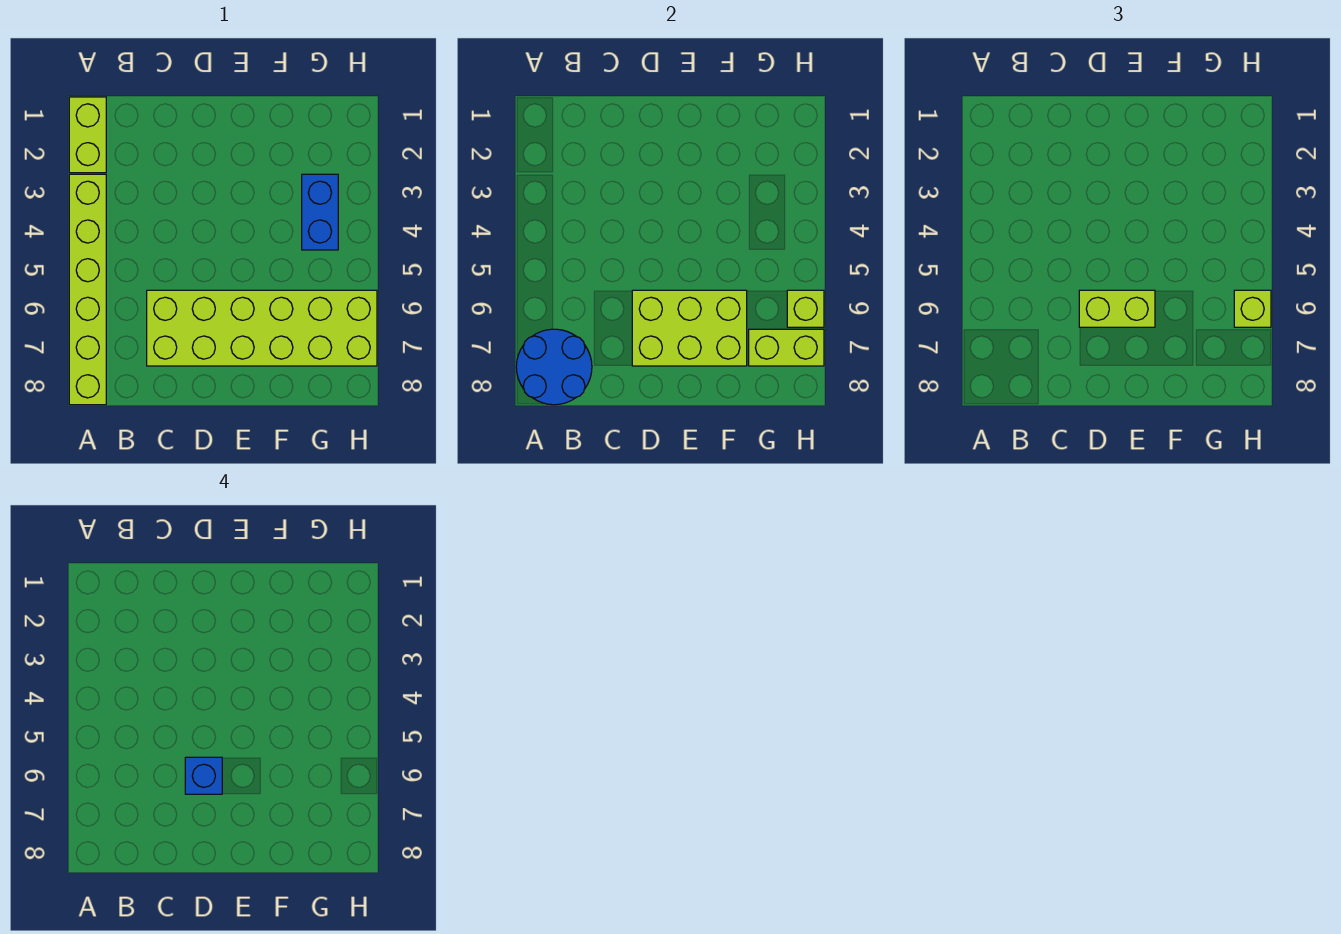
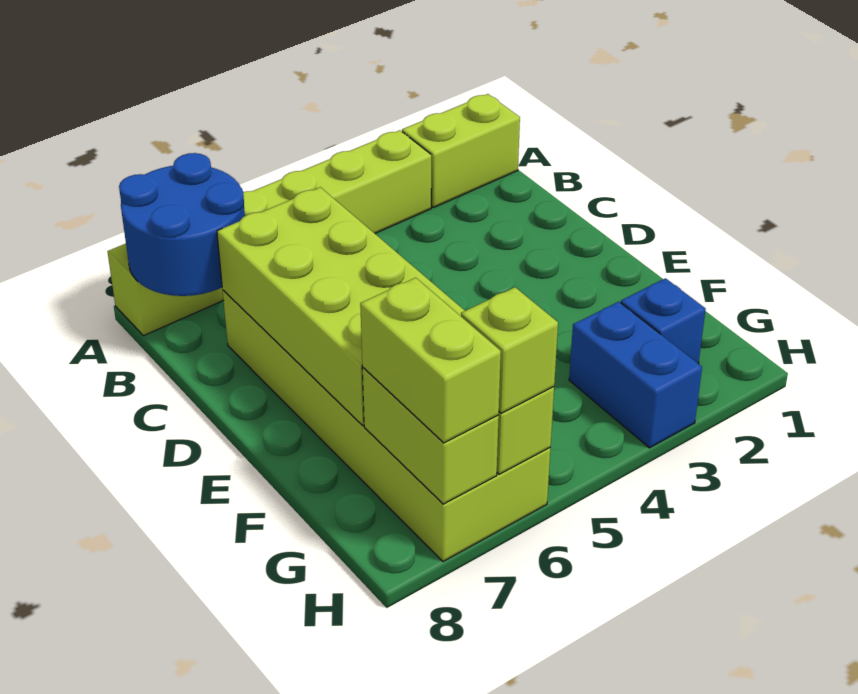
lime 2x3 brick [632,290,747,366] -> lime 2x4 brick [217,187,465,426]
lime 1x2 brick [1079,290,1155,327] -> lime 1x2 brick moved to [360,278,501,443]
blue 1x1 brick [185,757,222,794] -> blue 1x1 brick moved to [621,278,706,364]
blue 1x2 brick [302,174,338,250] -> blue 1x2 brick turned to [569,302,702,448]

